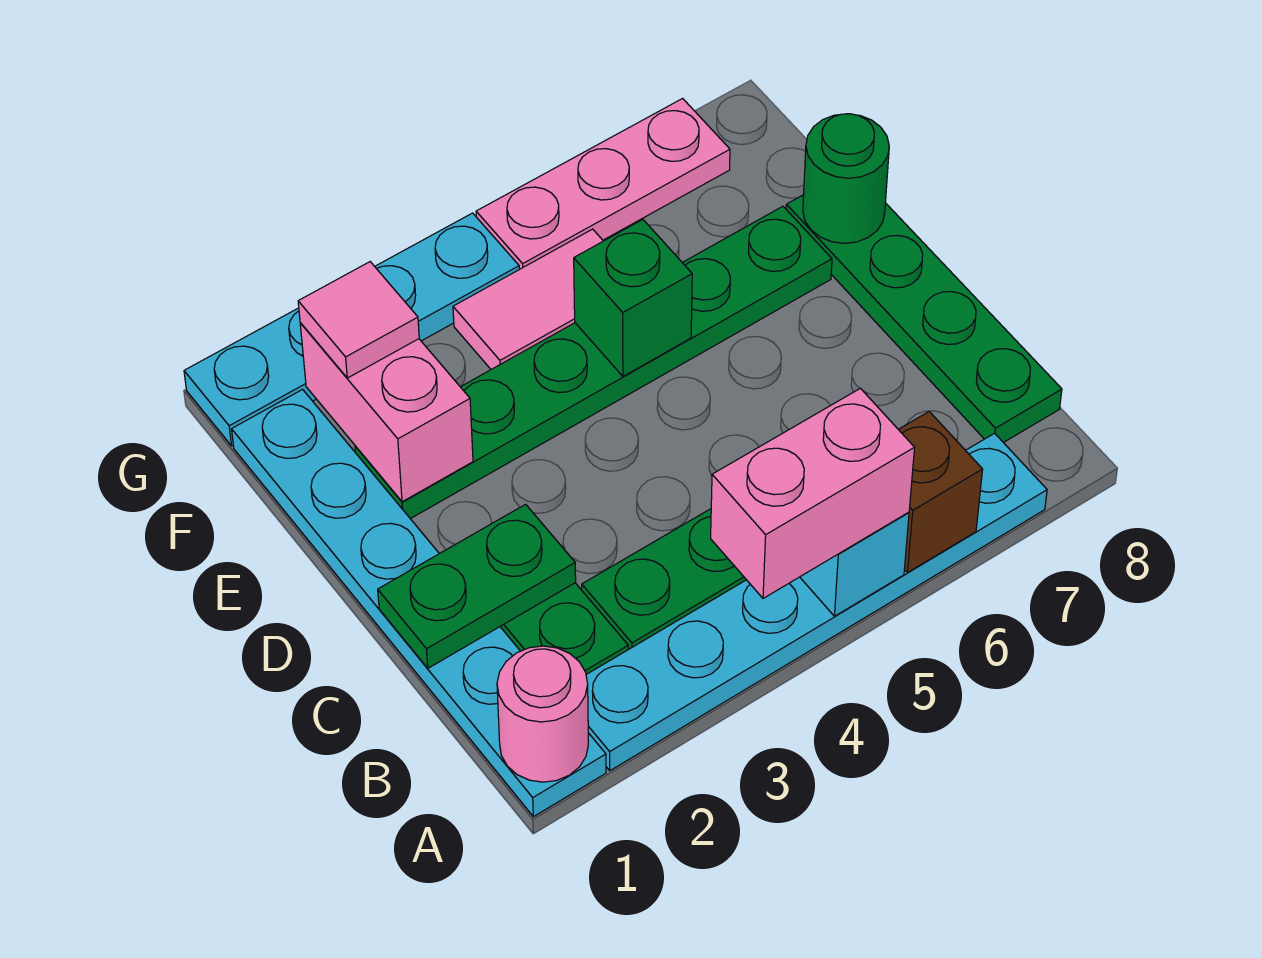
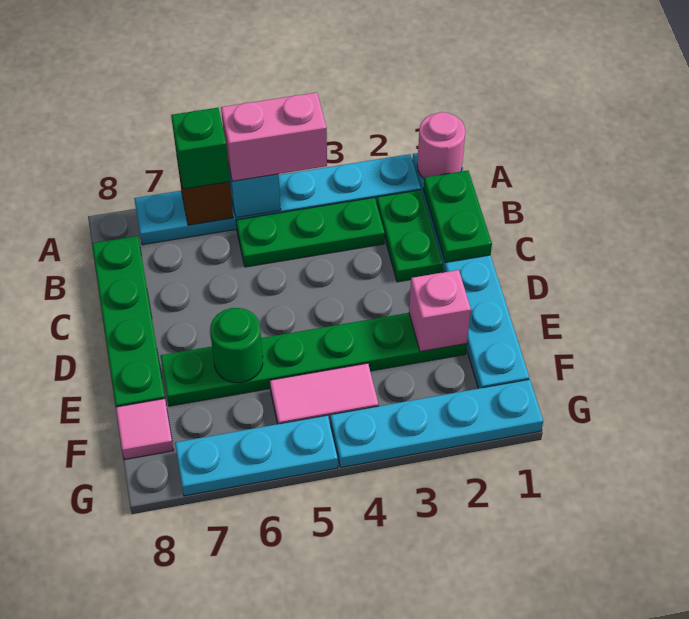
green 1x2 plate [378,504,576,668] -> green 1x2 plate turned to [423,171,492,262]
pink 1x2 brick [300,323,473,502] -> pink 1x1 brick [409,270,471,352]
green 1x1 brick [574,220,692,376] -> green 1x1 brick moved to [171,108,230,189]
green 1x1 round brick [803,114,889,243] -> green 1x1 round brick moved to [210,308,263,383]
pink 1x1 tile [298,262,419,378] -> pink 1x1 tile moved to [116,399,174,459]
pink 1x3 plate [476,98,730,269] -> cyan 1x3 plate [175,415,338,496]

